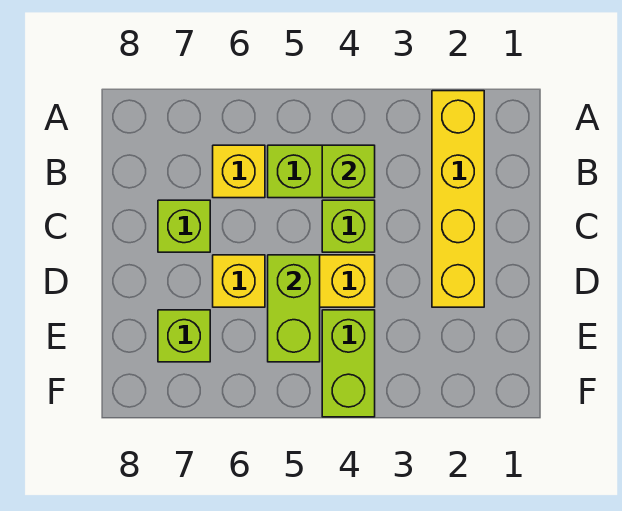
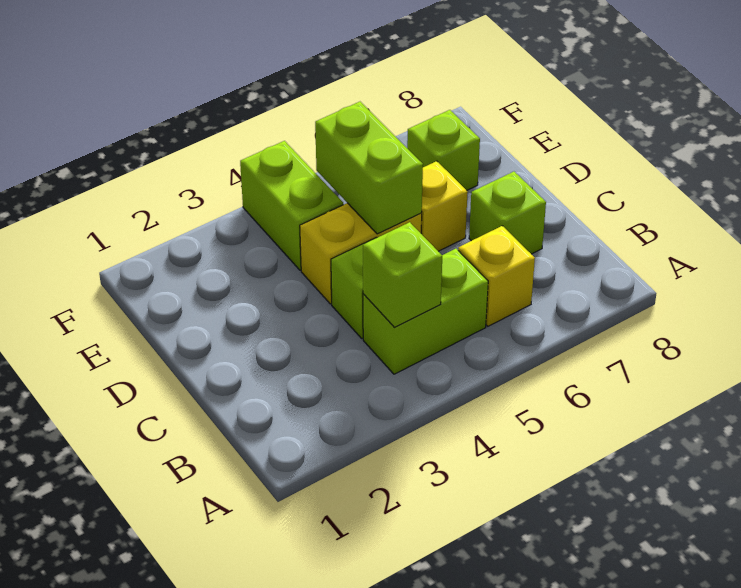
yellow 1x4 brick [432,91,484,307] -> none

